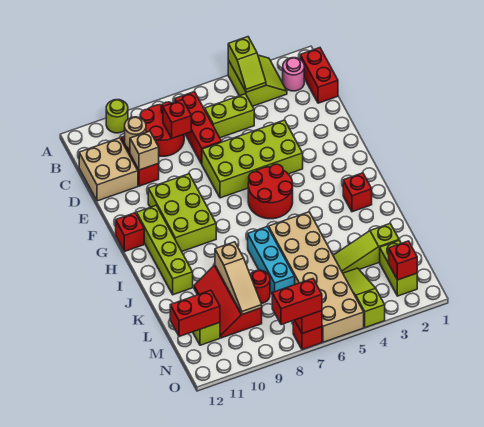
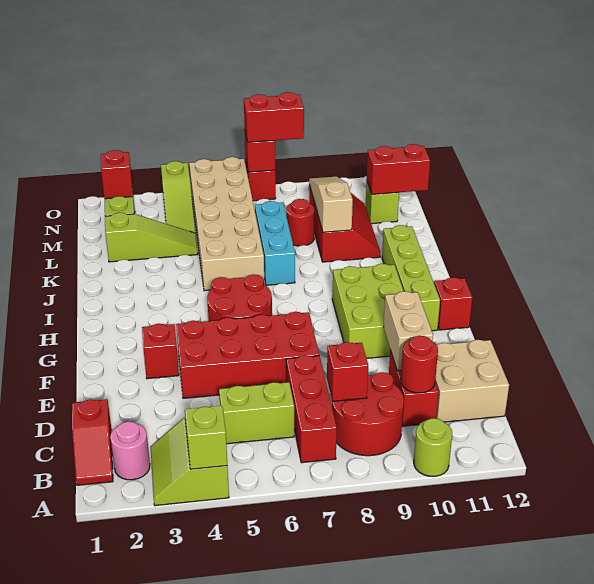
red 1x2 brick [300,48,338,103] -> red 1x2 slope [72,399,113,485]
tan 1x1 round brick [125,117,146,149] -> red 1x1 round brick [401,336,438,393]
tan 1x1 brick [130,131,159,170] -> tan 1x2 brick [383,291,433,371]
lime 2x4 brick [202,120,303,198] -> red 2x4 brick [176,312,319,398]
red 1x1 brick [343,173,372,212] -> red 1x1 brick moved to [142,324,179,379]

